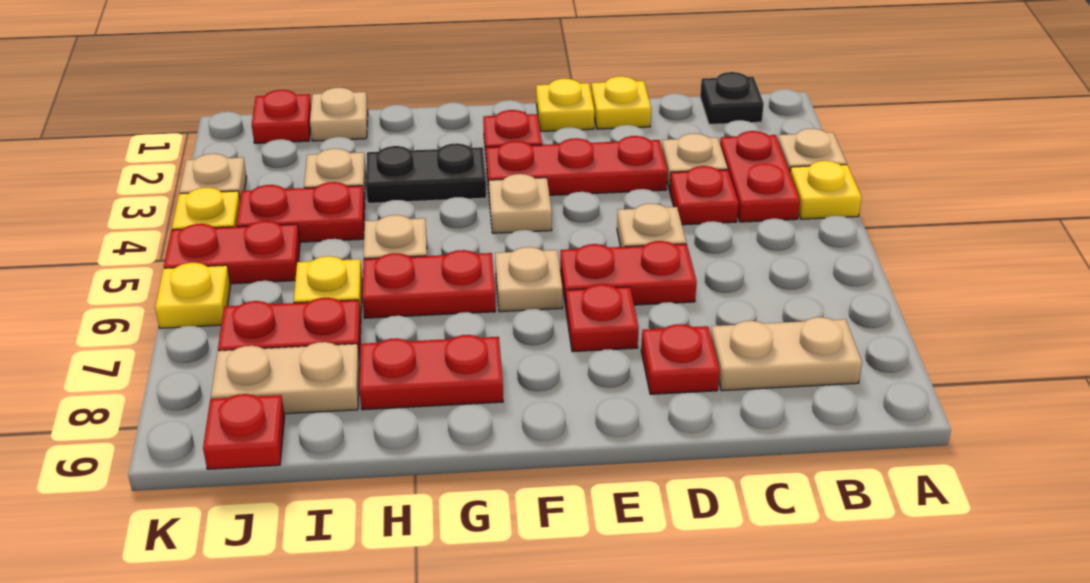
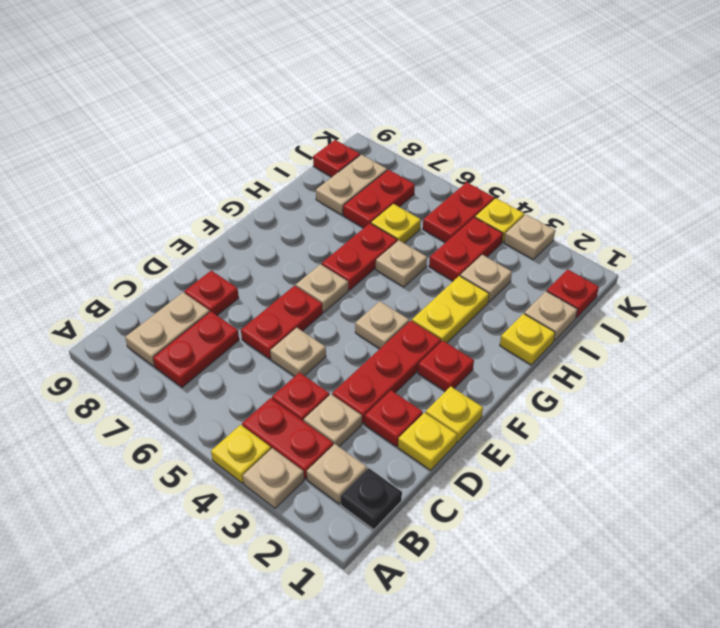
none -> tan 1x1 plate [307,444,367,504]
red 1x1 plate [566,284,639,352] -> red 1x1 plate moved to [365,390,423,446]
black 1x2 plate [366,143,486,203] -> yellow 1x2 plate [412,276,489,343]
red 1x2 plate [359,335,503,410] -> red 1x2 plate moved to [153,311,239,387]
yellow 1x1 plate [155,263,231,328] -> yellow 1x1 plate moved to [500,314,555,365]

